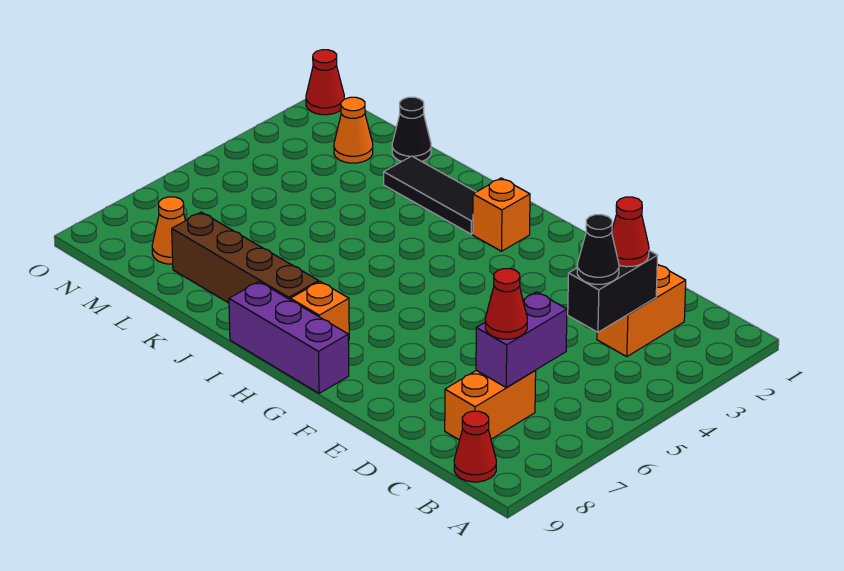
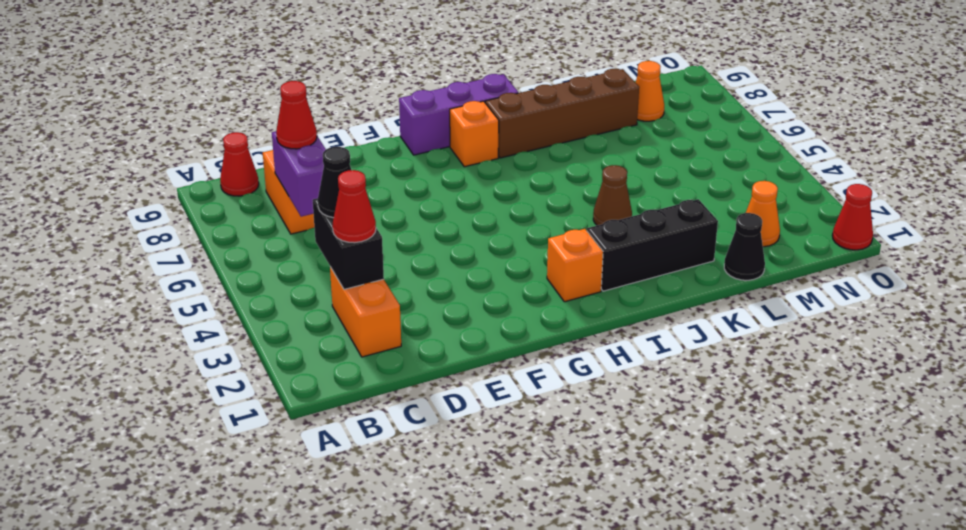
black 1x3 tile [384,156,476,234] -> black 1x3 brick [587,199,718,291]
none -> brown 1x1 cone [593,165,632,225]

